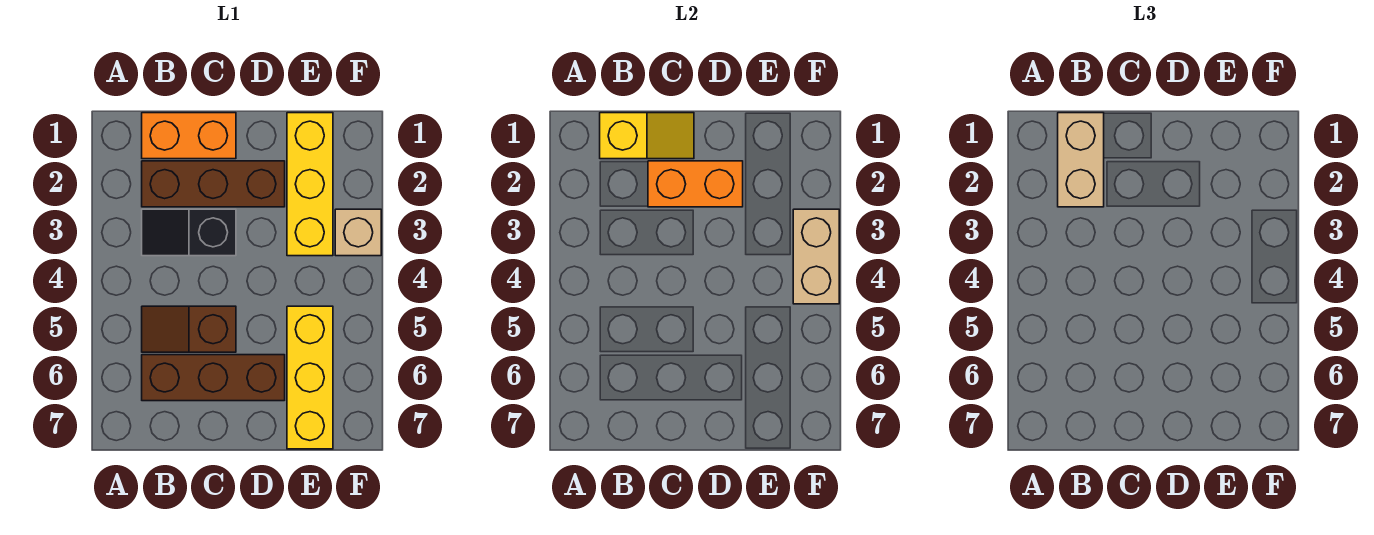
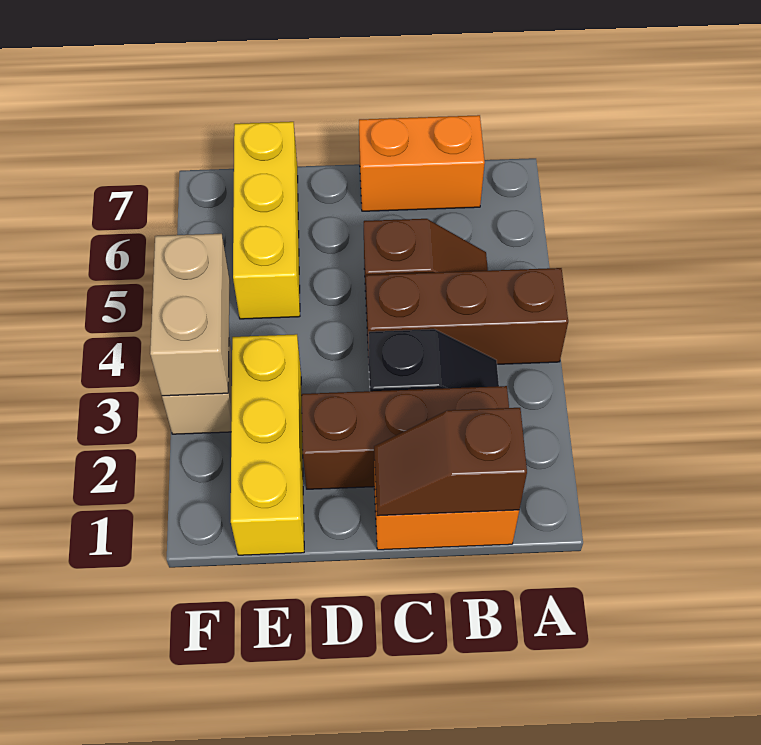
yellow 1x2 slope [600,113,694,159] -> brown 1x2 slope [374,408,527,516]
tan 1x2 brick [1058,113,1104,207] -> none
brown 1x3 brick [142,355,285,401] -> brown 1x3 brick moved to [366,268,568,364]
orange 1x2 brick [648,161,743,207] -> orange 1x2 brick moved to [359,115,485,211]

